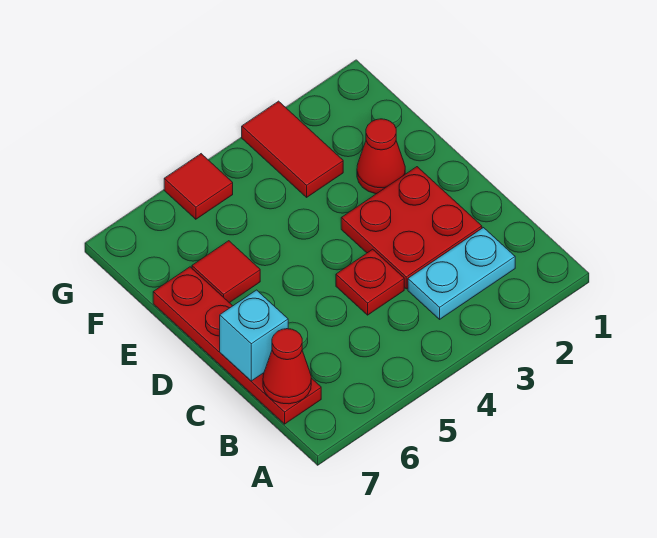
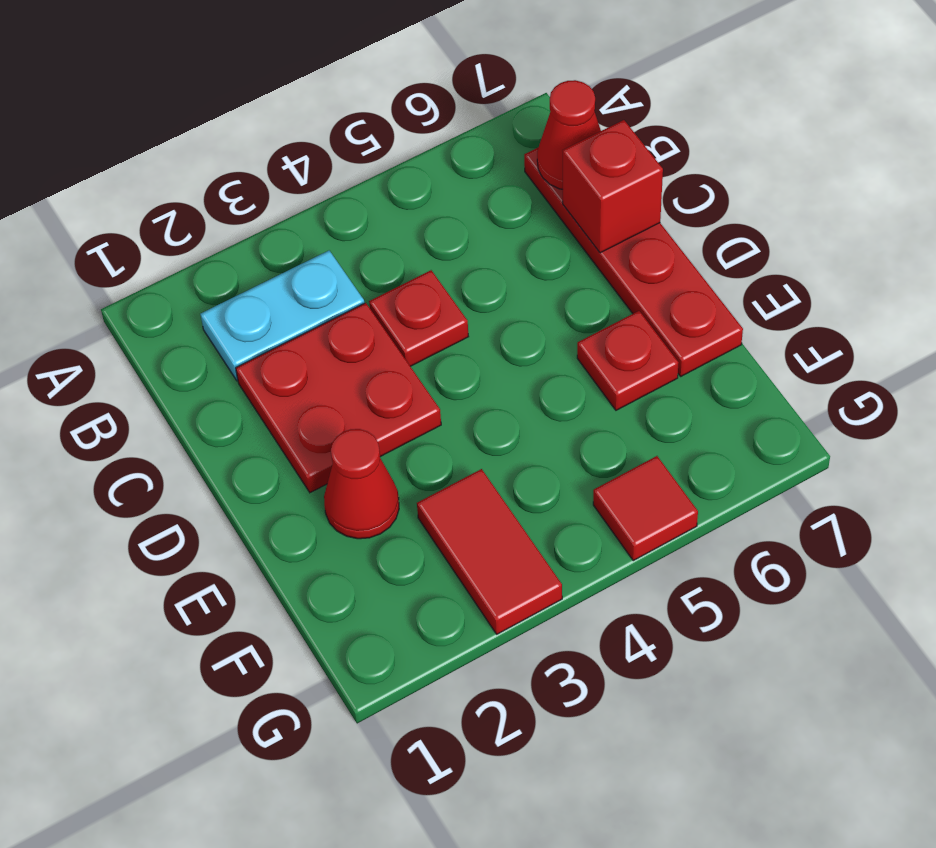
cyan 1x1 brick [220,290,288,381] -> red 1x1 brick [562,120,663,253]
red 1x1 tile [192,241,260,303] -> red 1x1 plate [577,311,679,410]

